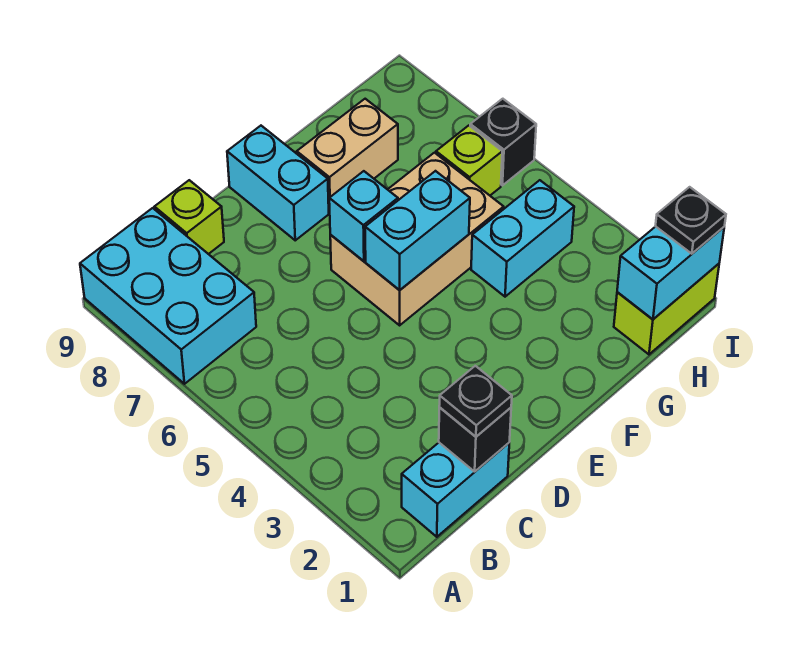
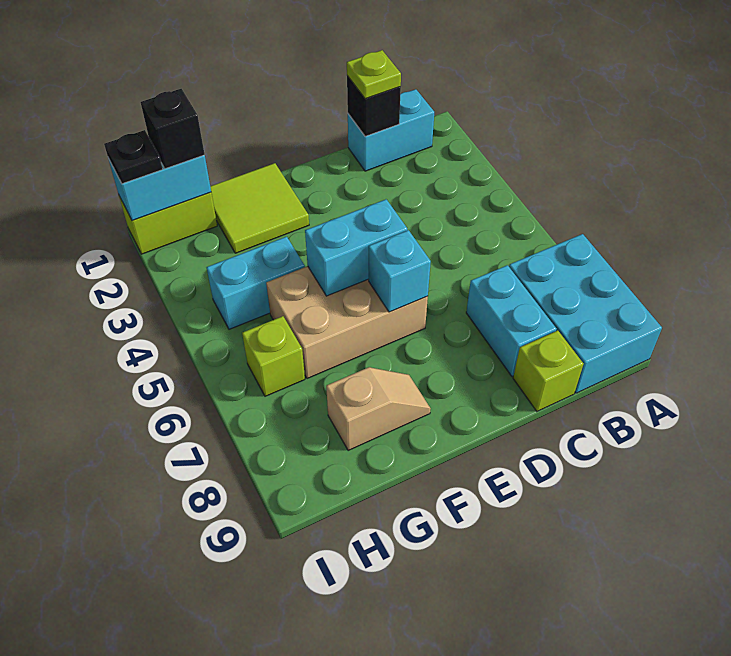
black 1x1 plate [439,366,512,437] -> lime 1x1 plate [347,50,401,99]
cyan 1x2 brick [227,126,329,240] -> cyan 1x2 brick moved to [466,265,557,376]
none -> lime 2x2 tile [210,163,309,253]
tan 1x2 brick [297,99,398,212] -> tan 1x2 slope [326,367,431,451]
black 1x1 brick [470,99,536,185] -> black 1x1 brick moved to [141,89,205,169]

